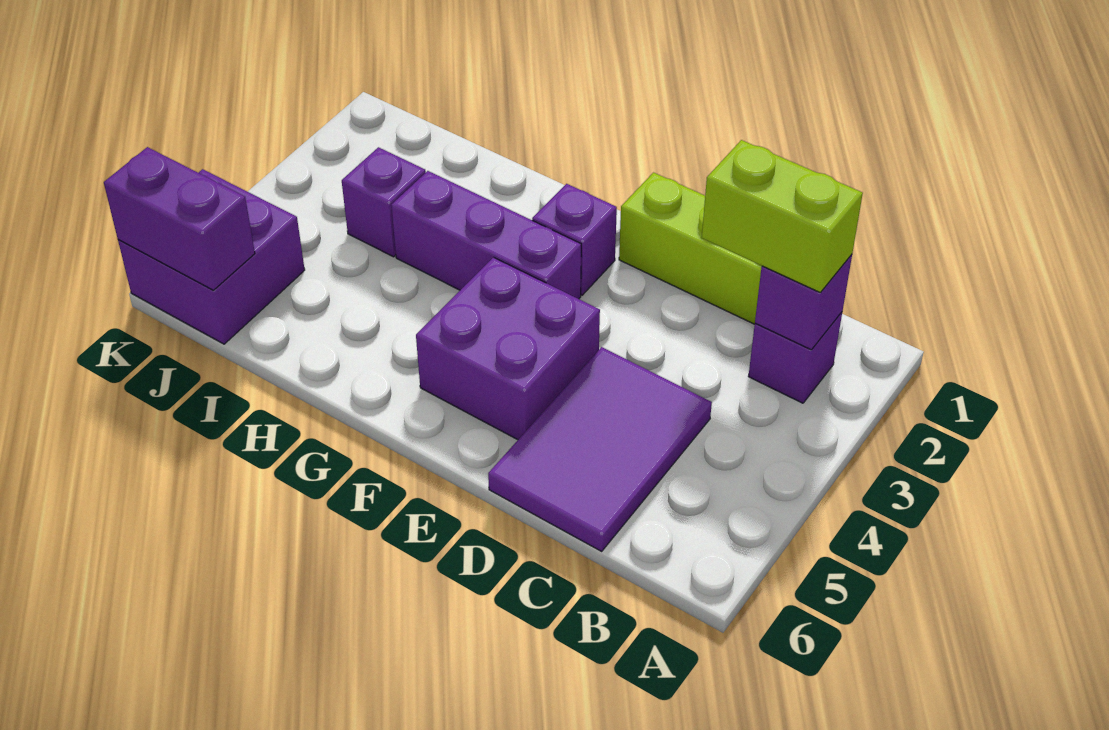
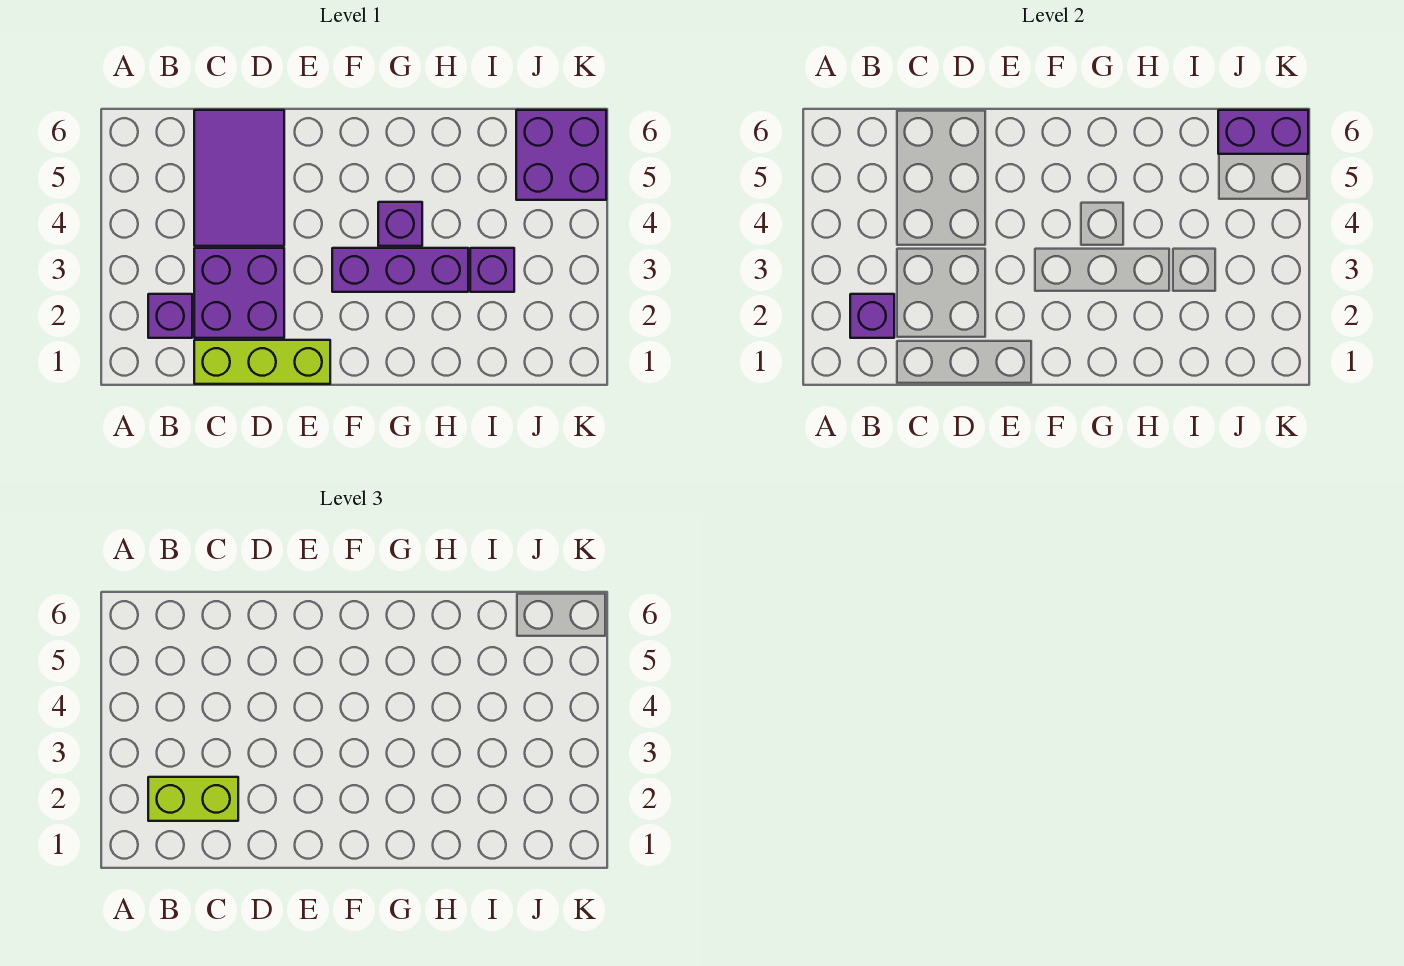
purple 2x2 brick [416,257,600,440] -> purple 2x2 brick moved to [194,248,284,338]
purple 1x1 brick [532,184,617,295] -> purple 1x1 brick moved to [378,202,422,246]

